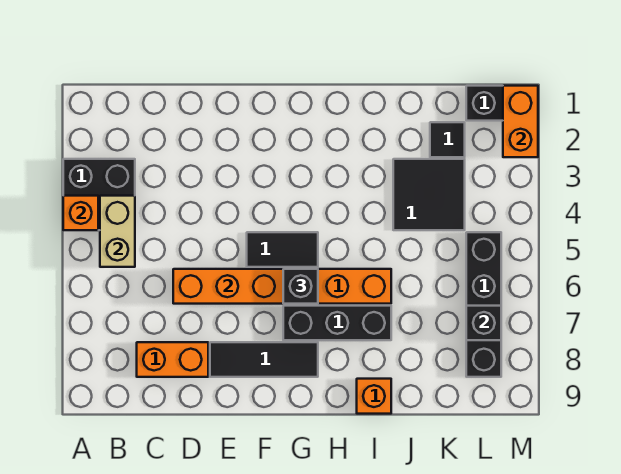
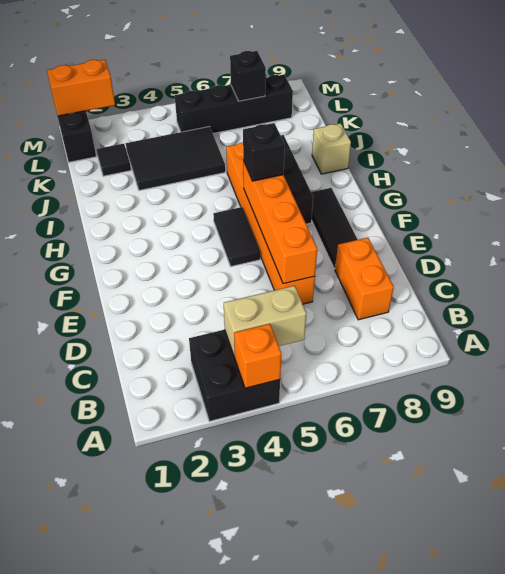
orange 1x1 brick [357,379,391,414] -> tan 1x1 brick [312,123,351,174]
black 2x2 tile [393,159,465,230] -> black 2x3 tile [126,127,225,190]

